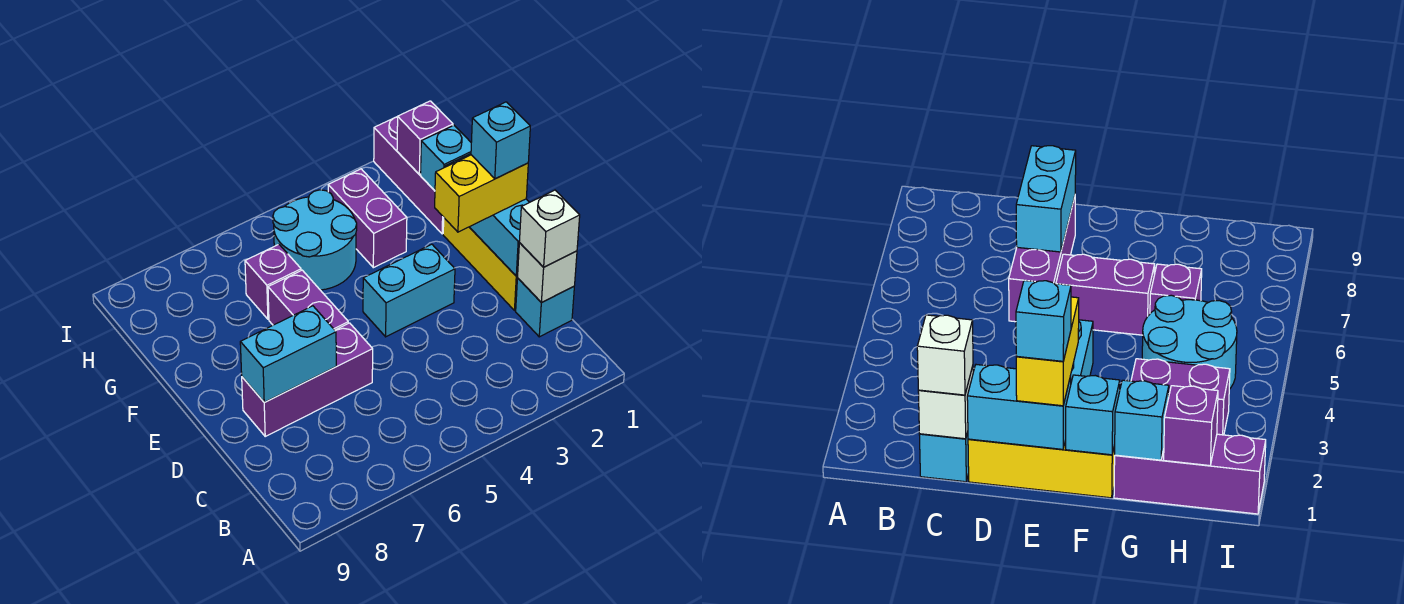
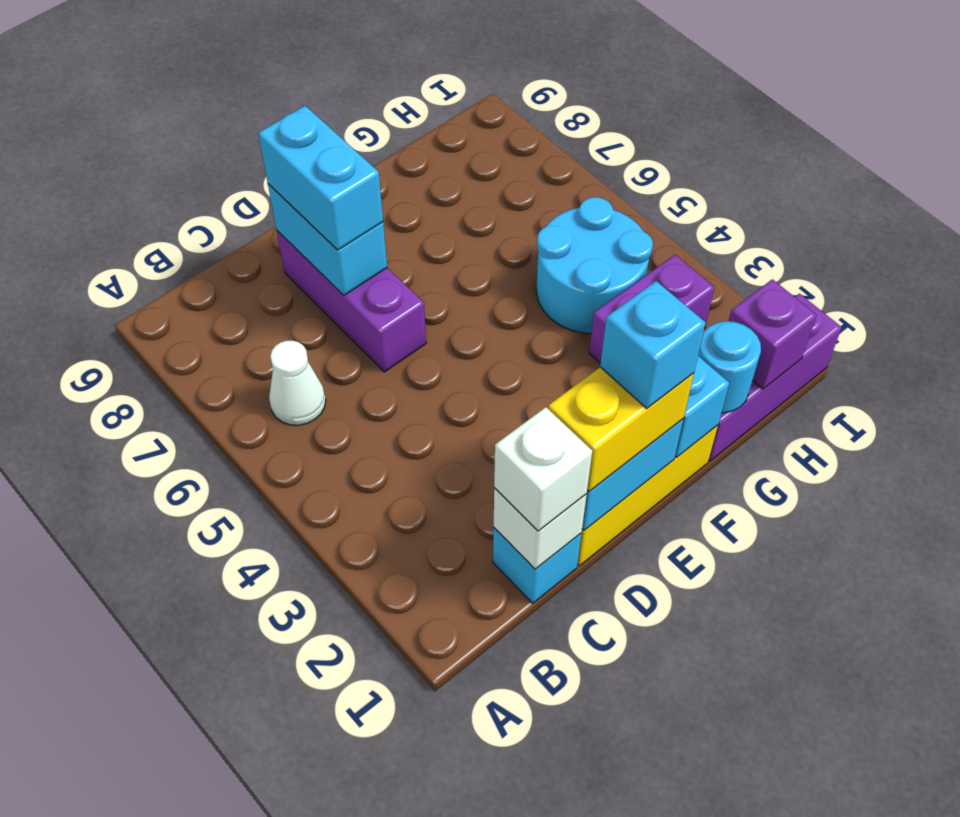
none -> white 1x1 cone [269,341,326,425]
yellow 1x2 brick [435,155,528,232] -> yellow 1x2 brick turned to [548,367,694,491]
cyan 1x2 brick [363,244,455,337] -> cyan 1x2 brick moved to [258,106,383,250]
purple 1x2 brick [268,270,348,330] -> none
cyan 1x1 brick [421,125,471,190] -> cyan 1x1 round brick [698,321,761,413]
purple 1x1 brick [245,244,301,319] -> none

